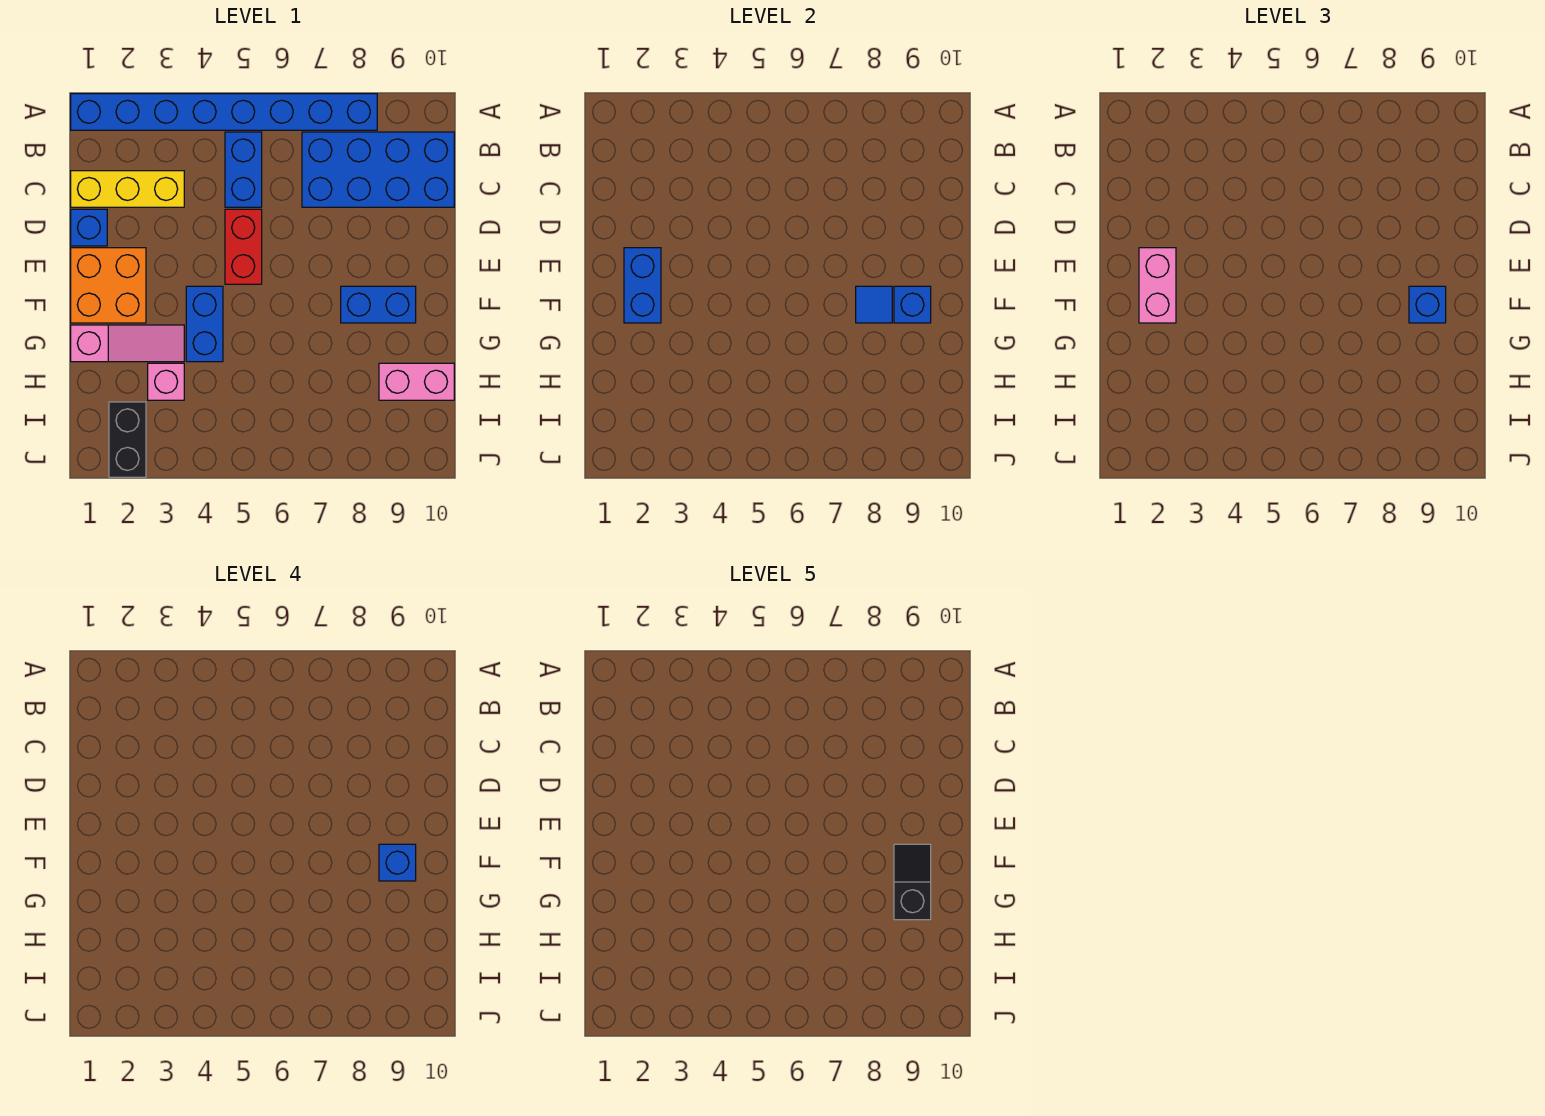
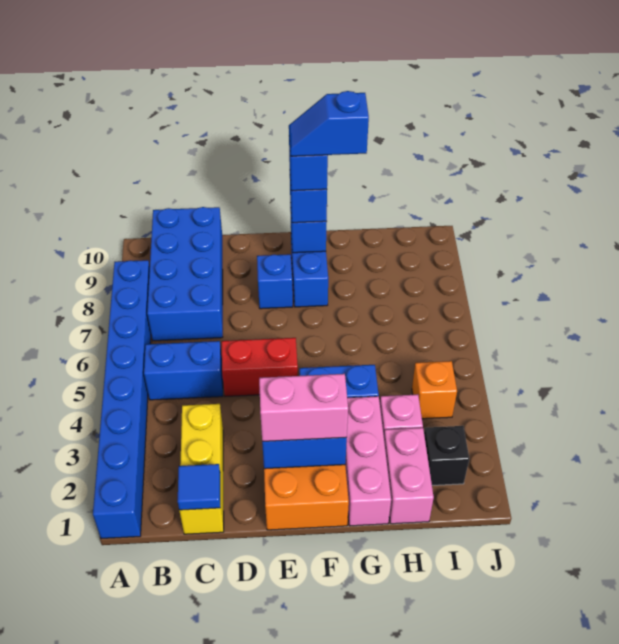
blue 1x1 brick [71,209,107,246] -> blue 1x1 brick moved to [257,254,293,309]
blue 1x1 tile [856,286,892,323] -> blue 1x1 tile moved to [178,464,220,510]
black 1x2 slope [894,844,931,920] -> blue 1x2 slope [289,91,369,156]
pink 1x3 slope [71,325,184,362] -> pink 1x3 brick [345,396,391,526]
pink 1x2 brick [379,363,454,400] -> pink 1x2 brick moved to [384,428,434,524]
black 1x2 brick [109,402,146,477] -> black 1x1 brick [424,426,469,485]
none -> orange 1x1 brick [412,361,457,419]

